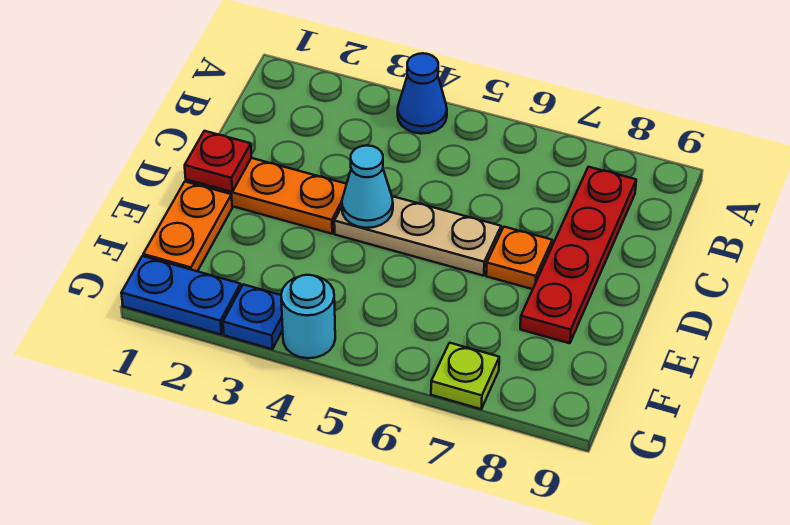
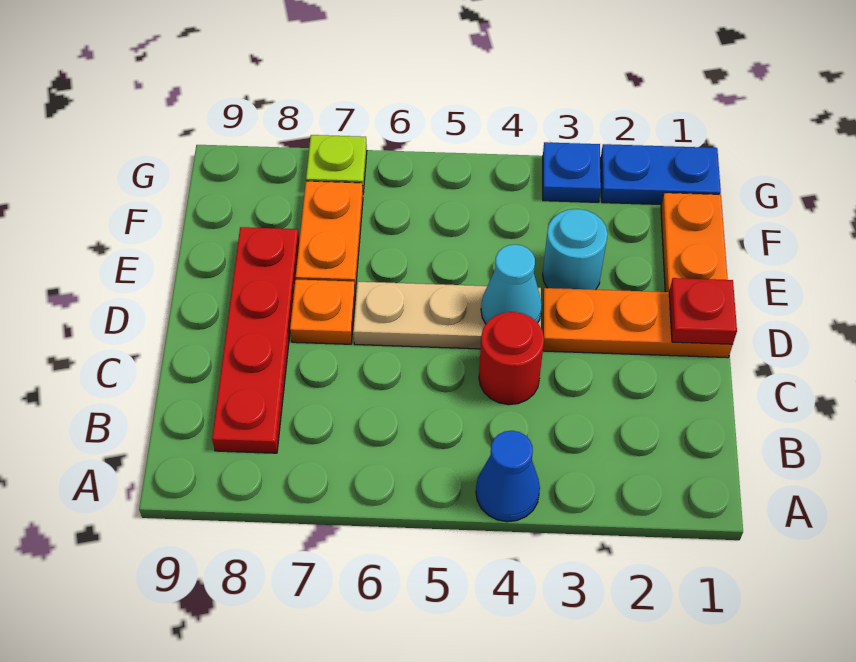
none -> red 1x1 round brick [479,312,544,405]
none -> orange 1x2 plate [296,181,363,292]
cyan 1x1 round brick [281,275,335,358] -> cyan 1x1 round brick moved to [543,209,608,290]

